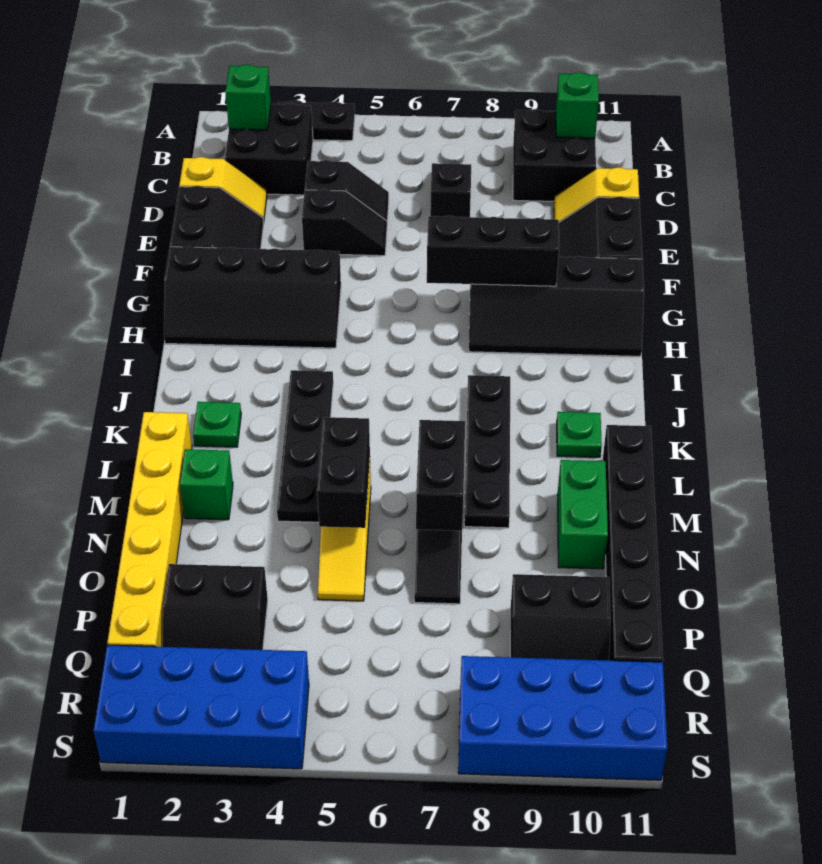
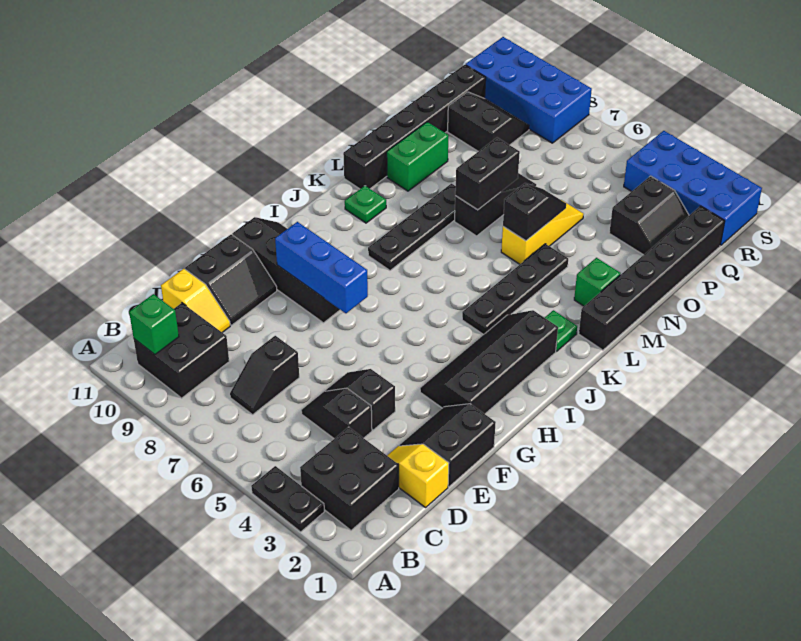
green 1x1 brick [225,64,271,130] -> none
black 2x4 slope [164,246,341,348] -> black 2x4 slope turned to [420,310,558,414]
black 1x3 brick [427,216,559,286] -> blue 1x3 brick [275,222,368,313]
yellow 1x6 brick [107,412,192,647] -> black 1x6 brick [579,206,725,350]
black 1x2 brick [317,417,370,528] -> black 1x2 slope [503,183,566,241]
black 2x2 slope [163,564,268,650] -> black 2x2 slope turned to [609,176,689,255]

